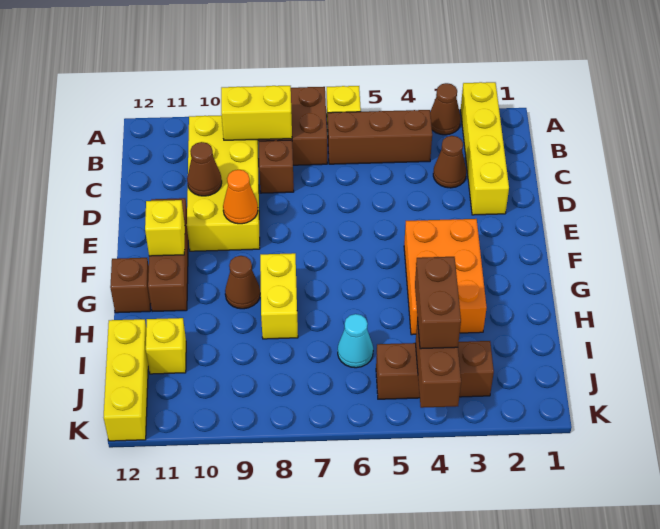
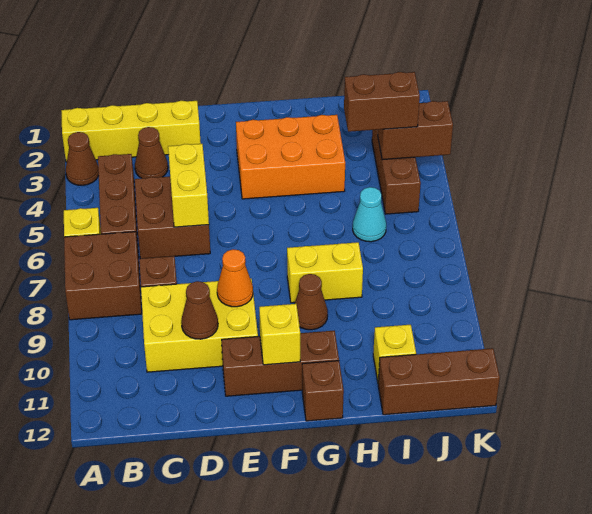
yellow 1x2 brick [221,86,292,140] -> yellow 1x2 brick moved to [168,144,209,227]
yellow 2x4 brick [187,115,260,251] -> yellow 2x3 brick [141,279,258,372]
none -> brown 2x2 brick [135,176,210,259]
yellow 1x3 brick [103,319,148,441] -> brown 1x3 brick [378,348,500,415]

